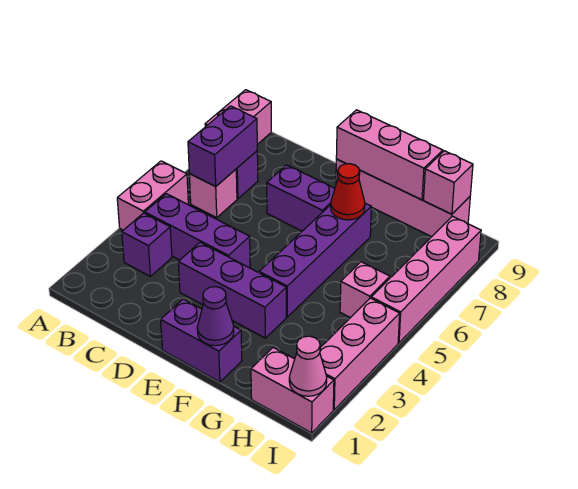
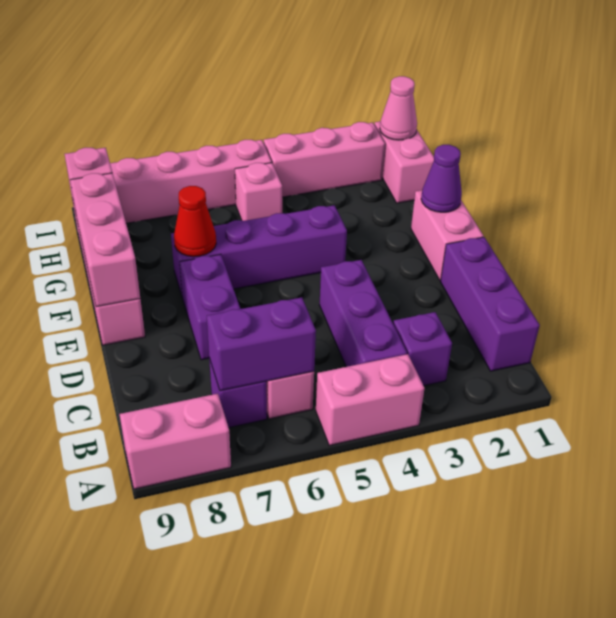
purple 1x3 brick [178,242,286,338] -> purple 1x3 brick moved to [440,237,540,371]
purple 1x2 brick [161,299,242,382] -> pink 1x2 brick [411,190,483,280]

